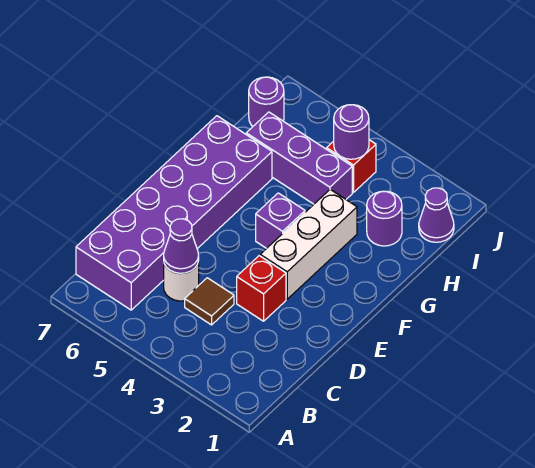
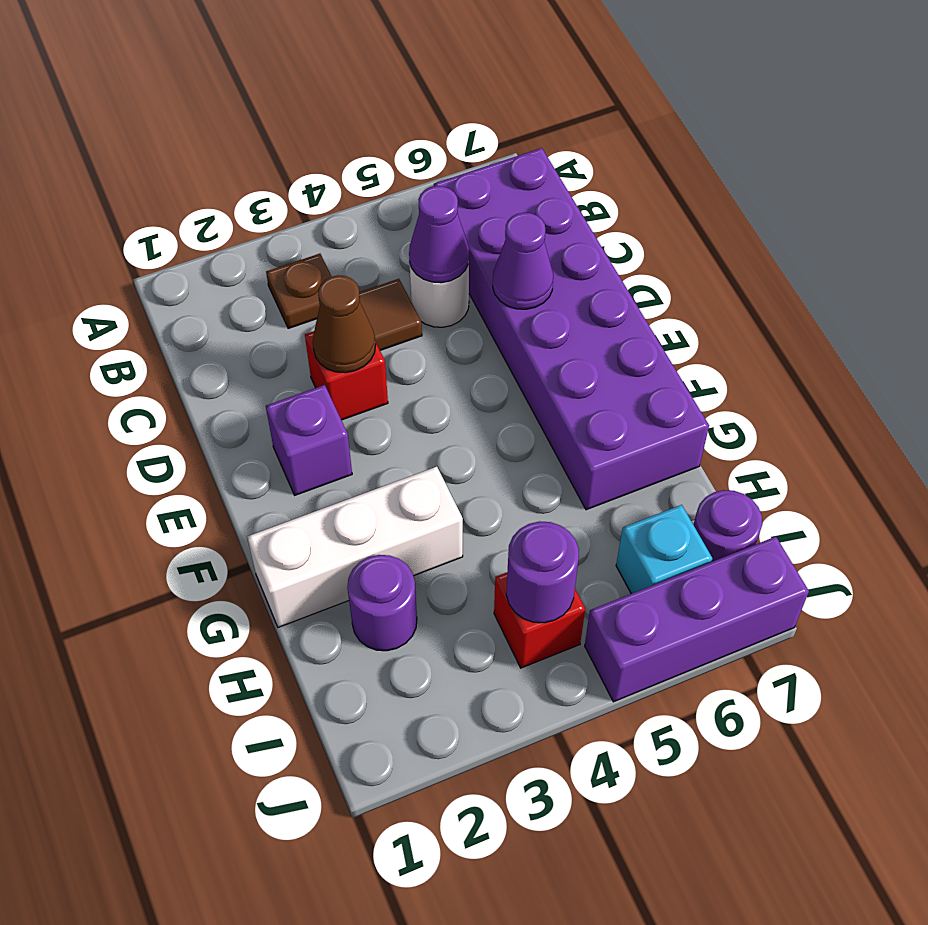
none -> brown 1x1 plate [266,254,332,329]
none -> brown 1x1 cone [313,275,376,373]
white 1x3 brick [260,189,357,299] -> white 1x3 brick turned to [247,467,463,627]
purple 1x1 brick [256,193,305,248] -> purple 1x1 brick moved to [266,385,352,495]
purple 1x3 brick [246,112,352,204] -> purple 1x3 brick moved to [585,537,809,702]
purple 1x1 cone [419,188,454,242] -> purple 1x1 cone moved to [493,213,553,309]
none -> cyan 1x1 brick [616,505,712,594]

